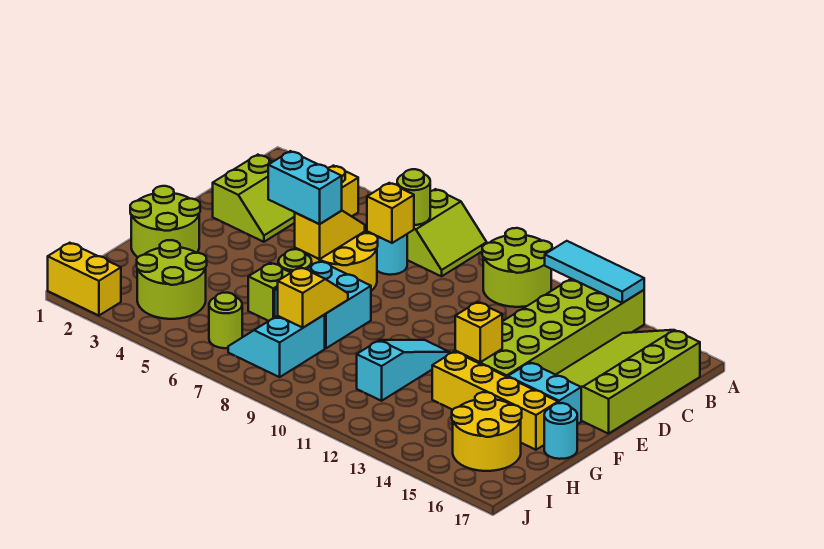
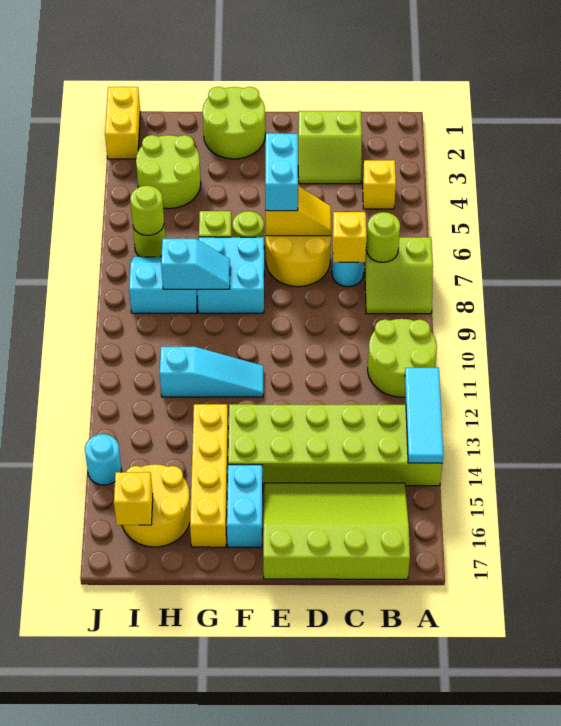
yellow 1x1 brick [455,302,502,362] -> yellow 1x1 brick moved to [114,472,153,525]
yellow 1x2 slope [278,267,348,328] -> cyan 1x2 slope [161,239,230,290]
cyan 1x1 round brick [544,403,577,459] -> cyan 1x1 round brick moved to [85,434,121,485]
none -> lime 1x1 round brick [130,186,164,236]

